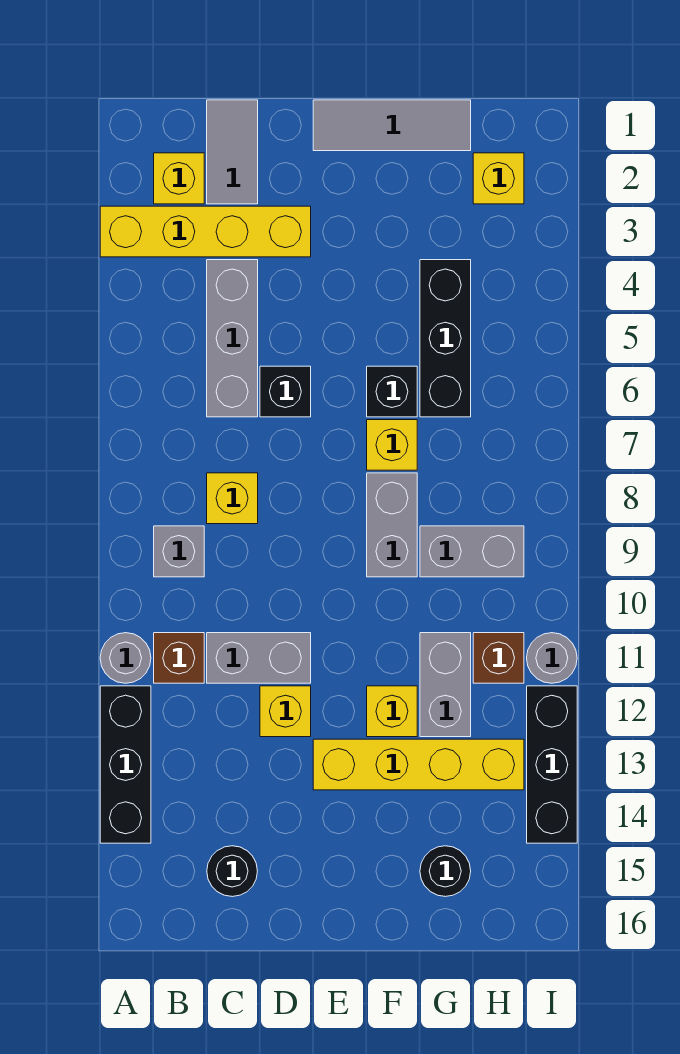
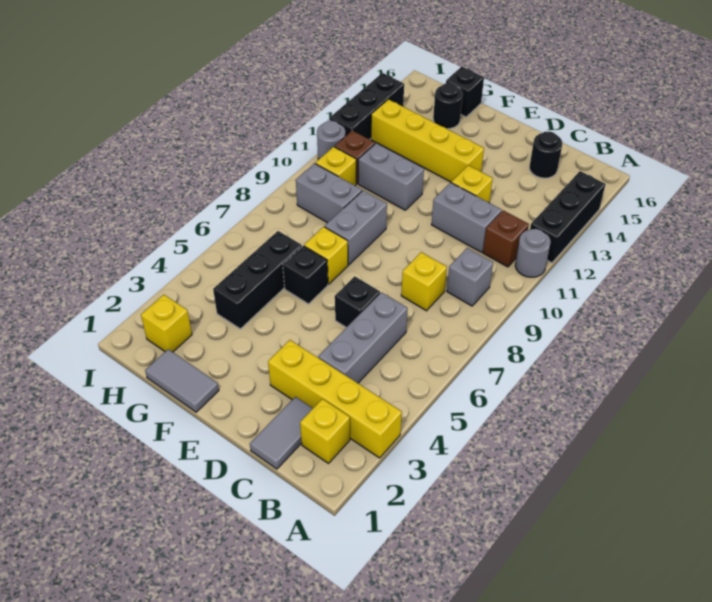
grey 1x3 tile [313,100,471,151] -> grey 1x2 tile [145,349,219,412]
yellow 1x1 brick [367,686,417,737] -> yellow 1x1 brick moved to [315,147,356,186]
grey 1x2 brick [420,633,471,737] -> grey 1x2 brick turned to [358,143,424,210]
none -> black 1x1 brick [446,67,484,117]

